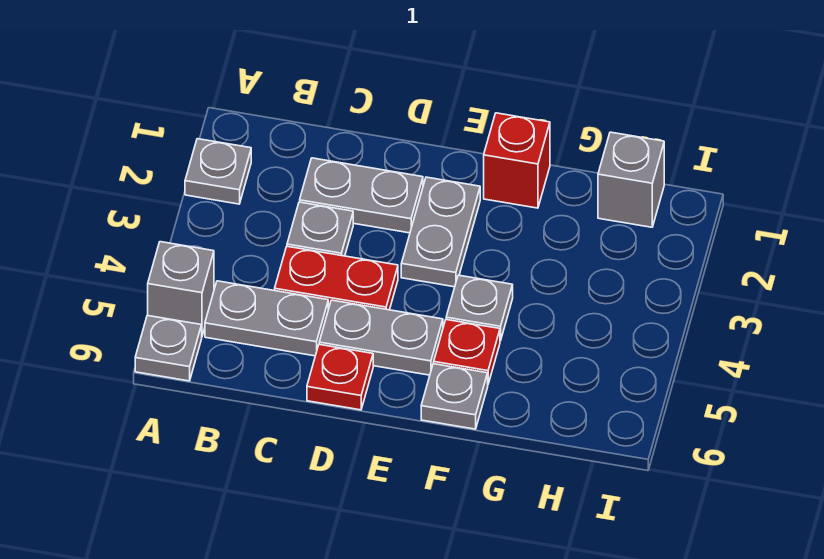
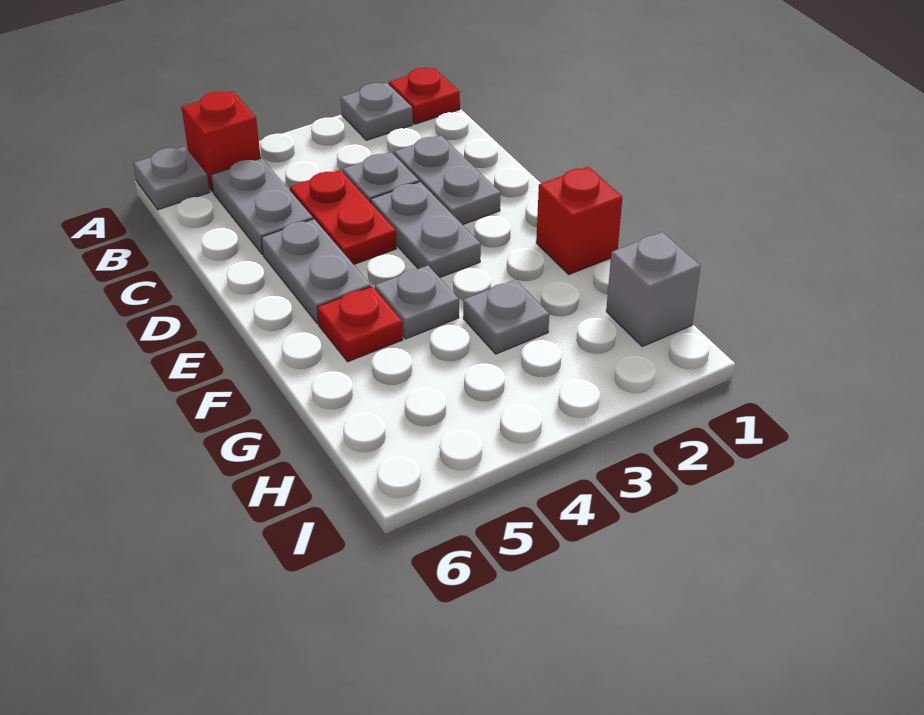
grey 1x1 brick [148,242,214,336] -> red 1x1 brick [182,91,261,192]
red 1x1 plate [307,344,373,410] -> red 1x1 plate moved to [389,68,460,124]
grey 1x2 plate [401,177,480,287] -> grey 1x2 plate turned to [371,182,481,278]
grey 1x1 plate [421,364,488,429] -> grey 1x1 plate moved to [463,279,549,354]

